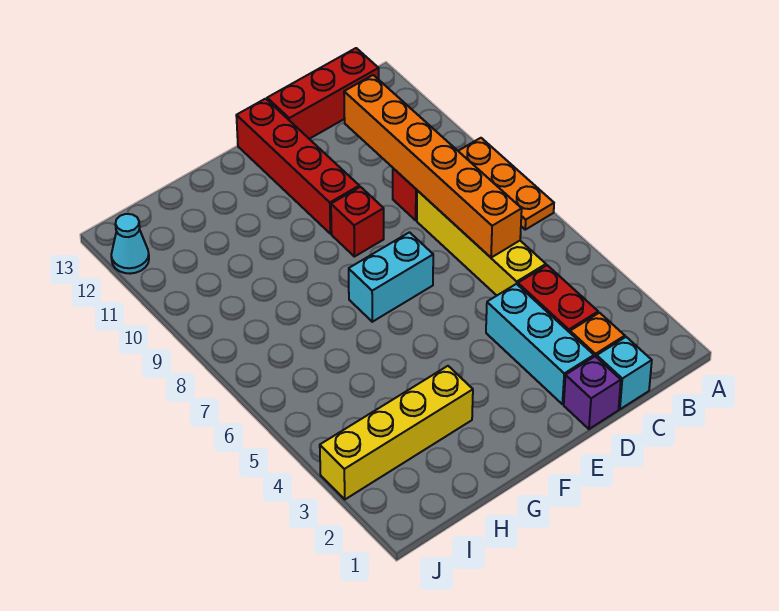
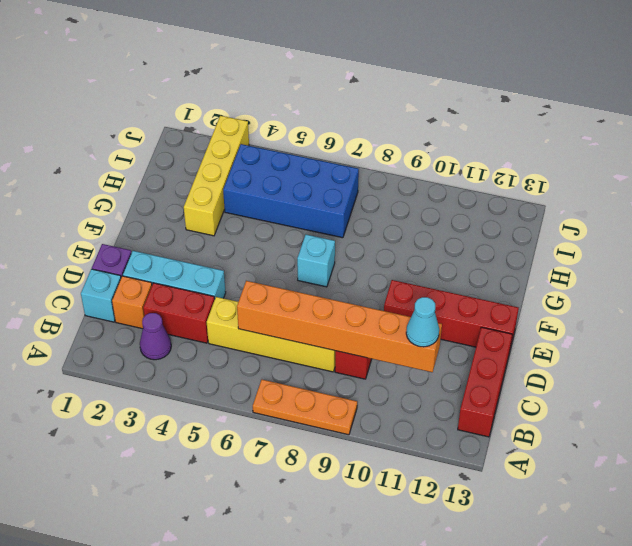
none -> purple 1x1 cone [140,313,171,360]
cyan 1x2 brick [349,232,433,322] -> cyan 1x1 brick [297,235,335,287]
red 1x1 brick [331,187,384,257] -> none
none -> blue 2x4 brick [223,144,359,238]
cyan 1x1 cone [111,214,149,274] -> cyan 1x1 cone moved to [406,297,439,347]

